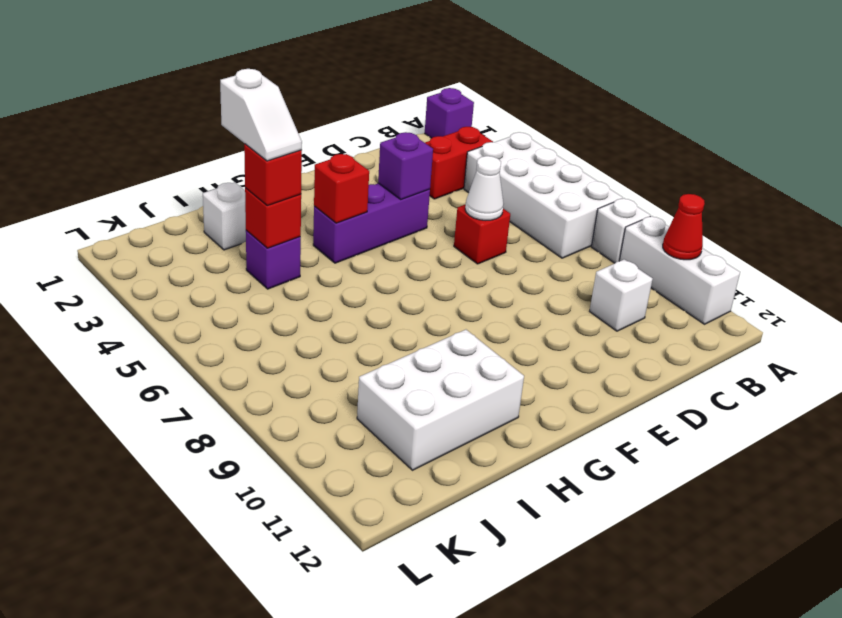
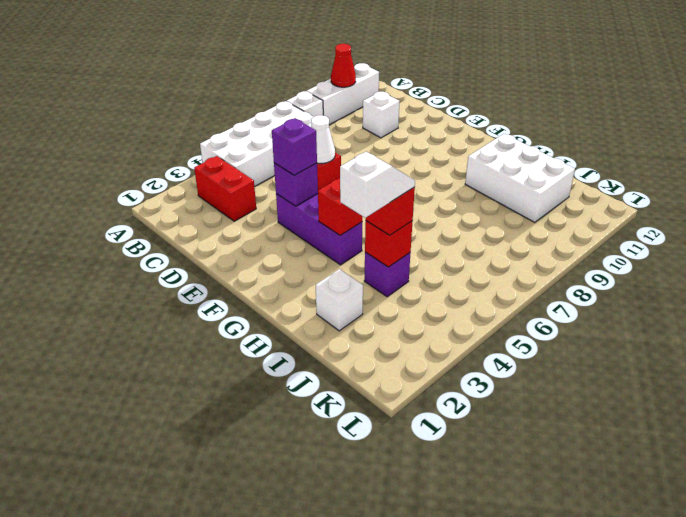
purple 1x1 brick [425,88,474,138] -> purple 1x1 brick moved to [272,118,317,175]

